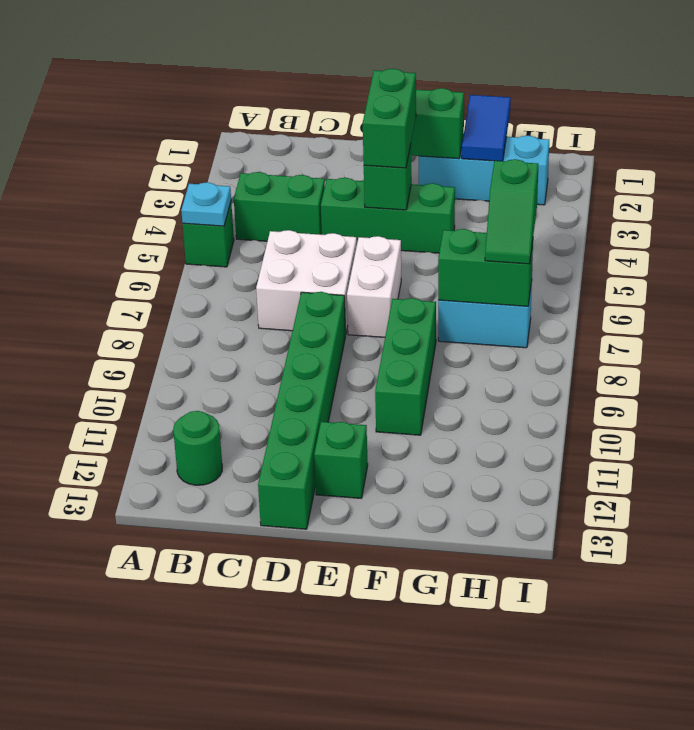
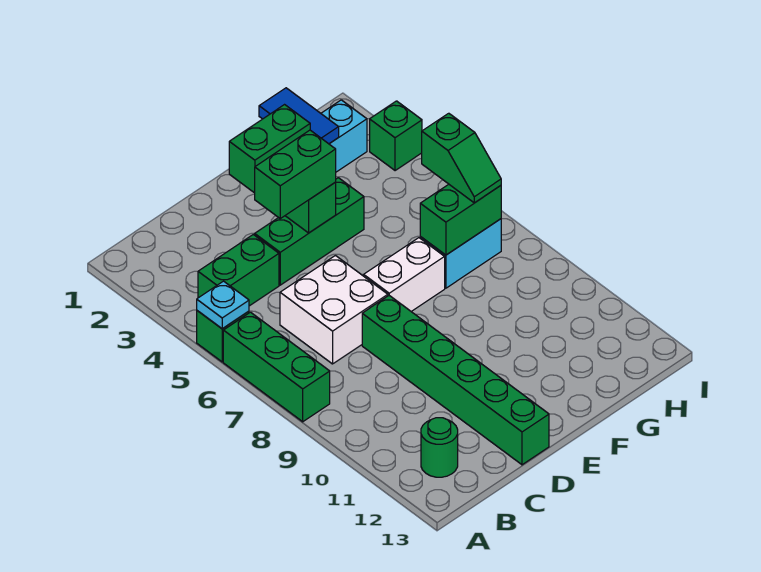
green 1x2 brick [363,69,416,168] -> green 1x2 brick turned to [255,130,336,218]
white 1x2 brick [347,236,401,337] -> white 1x2 brick turned to [364,238,445,311]
green 1x1 brick [314,422,368,498] -> green 1x1 brick moved to [370,101,422,171]
green 1x3 brick [375,298,436,435] -> green 1x3 brick moved to [223,312,330,422]

